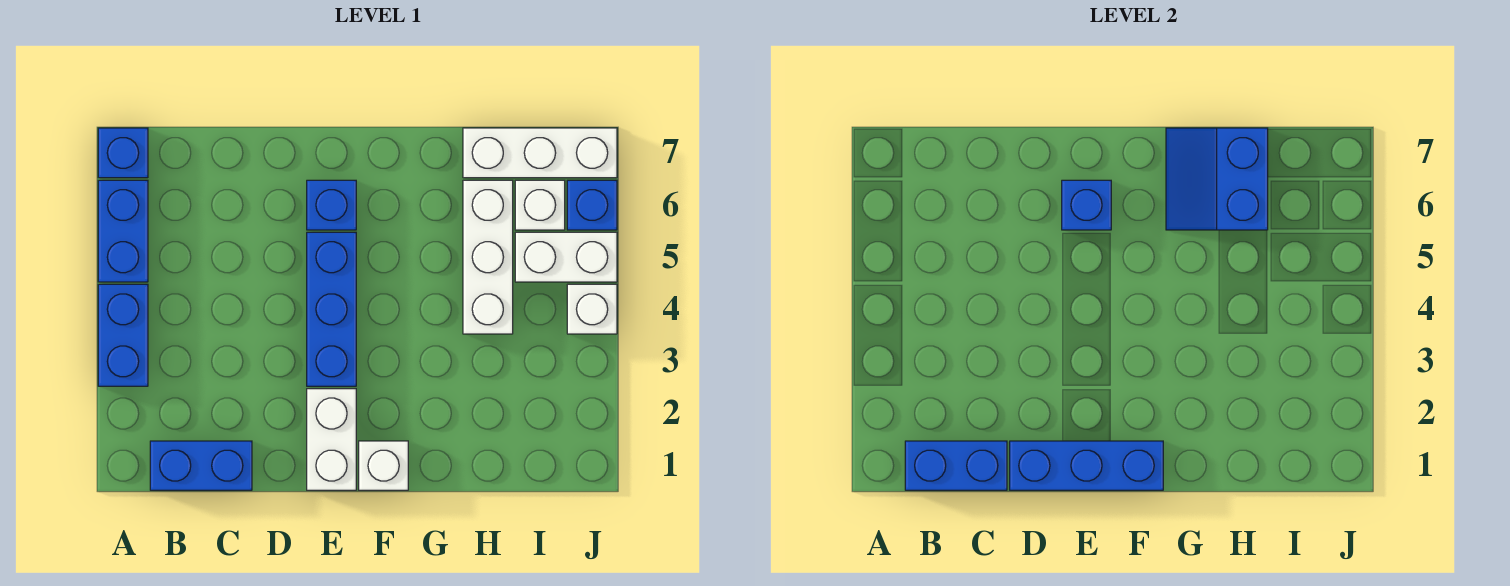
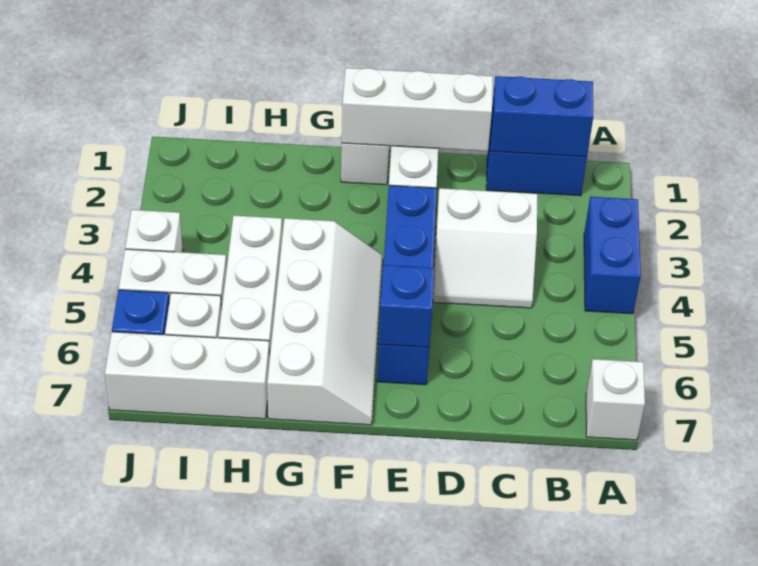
blue 1x2 brick [98,180,148,282] -> none
blue 1x1 brick [98,128,148,178] -> white 1x1 brick [586,359,645,440]
none -> white 2x2 slope [433,188,537,308]
blue 1x3 brick [1010,441,1163,490] -> white 1x3 brick [342,68,493,151]
none -> white 2x4 slope [267,218,382,425]
blue 2x2 slope [1166,128,1268,230] -> none

